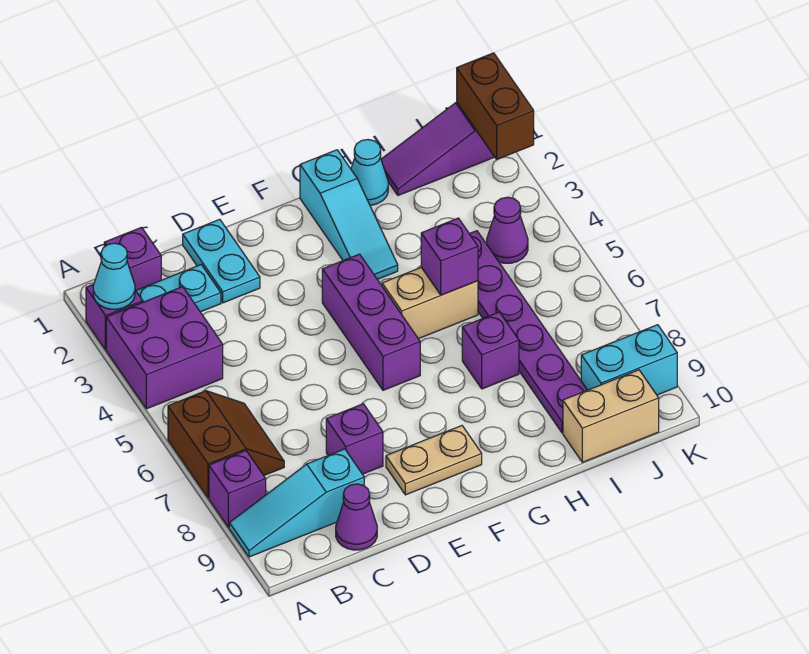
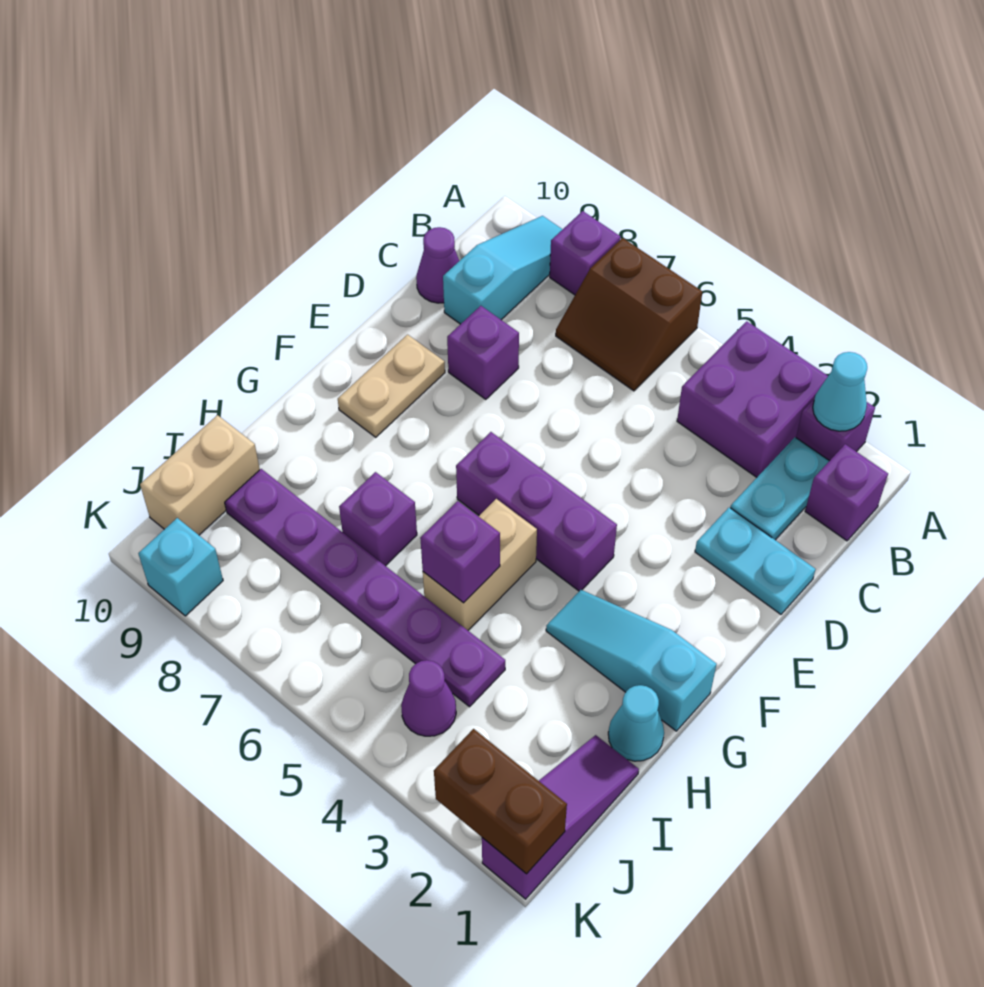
cyan 1x2 brick [581,325,677,395] -> cyan 1x1 brick [138,518,223,616]

